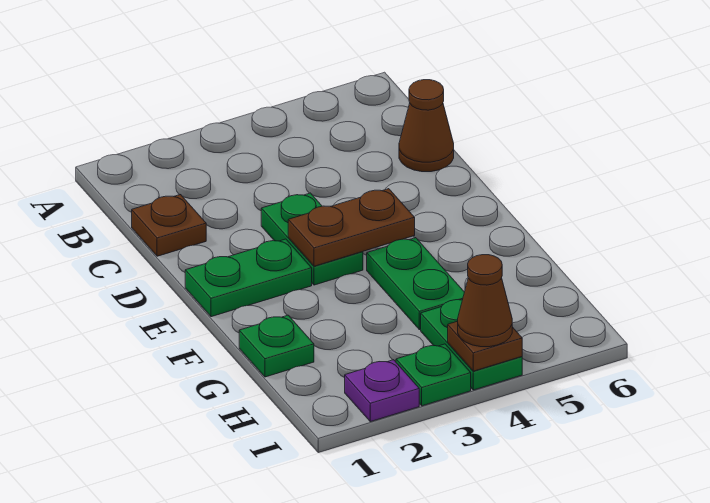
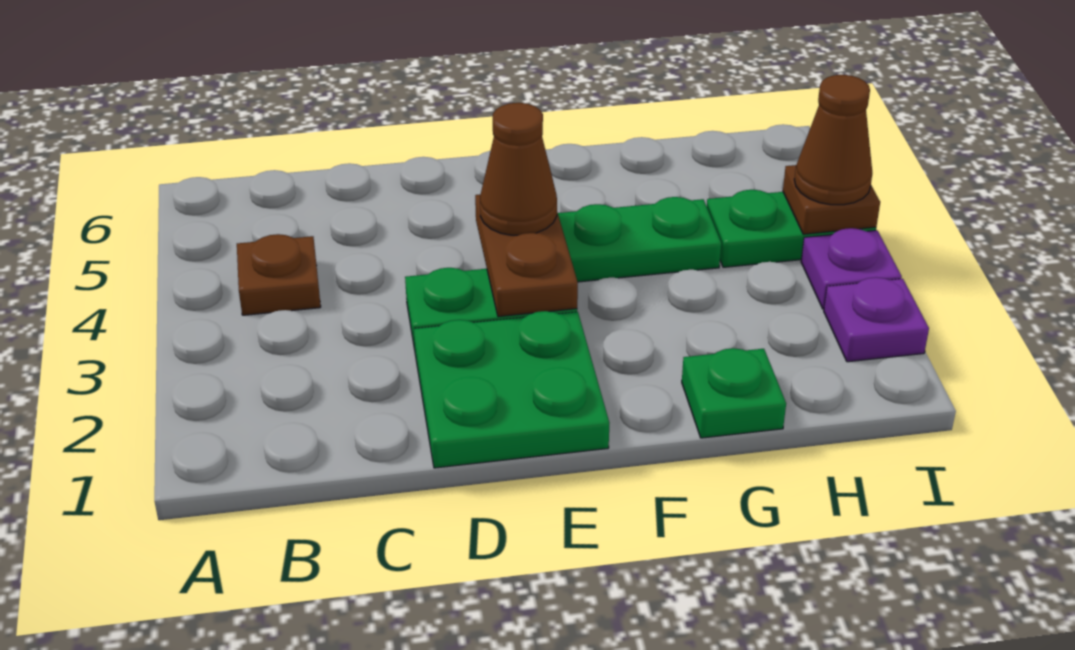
brown 1x1 plate [132,195,206,256] -> brown 1x1 plate moved to [237,234,321,315]
brown 1x1 cone [399,80,454,172] -> brown 1x1 cone moved to [480,103,557,235]
green 1x2 plate [185,239,312,317] -> green 2x2 plate [414,311,609,468]
green 1x1 plate [396,344,471,406] -> purple 1x1 plate [801,228,902,309]

